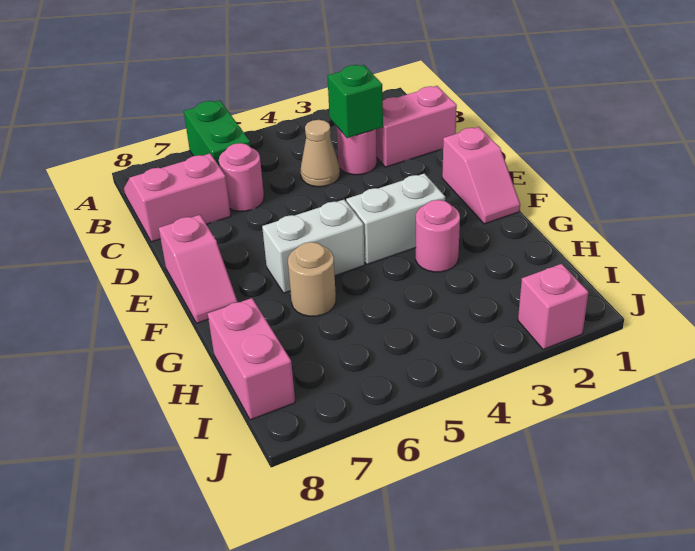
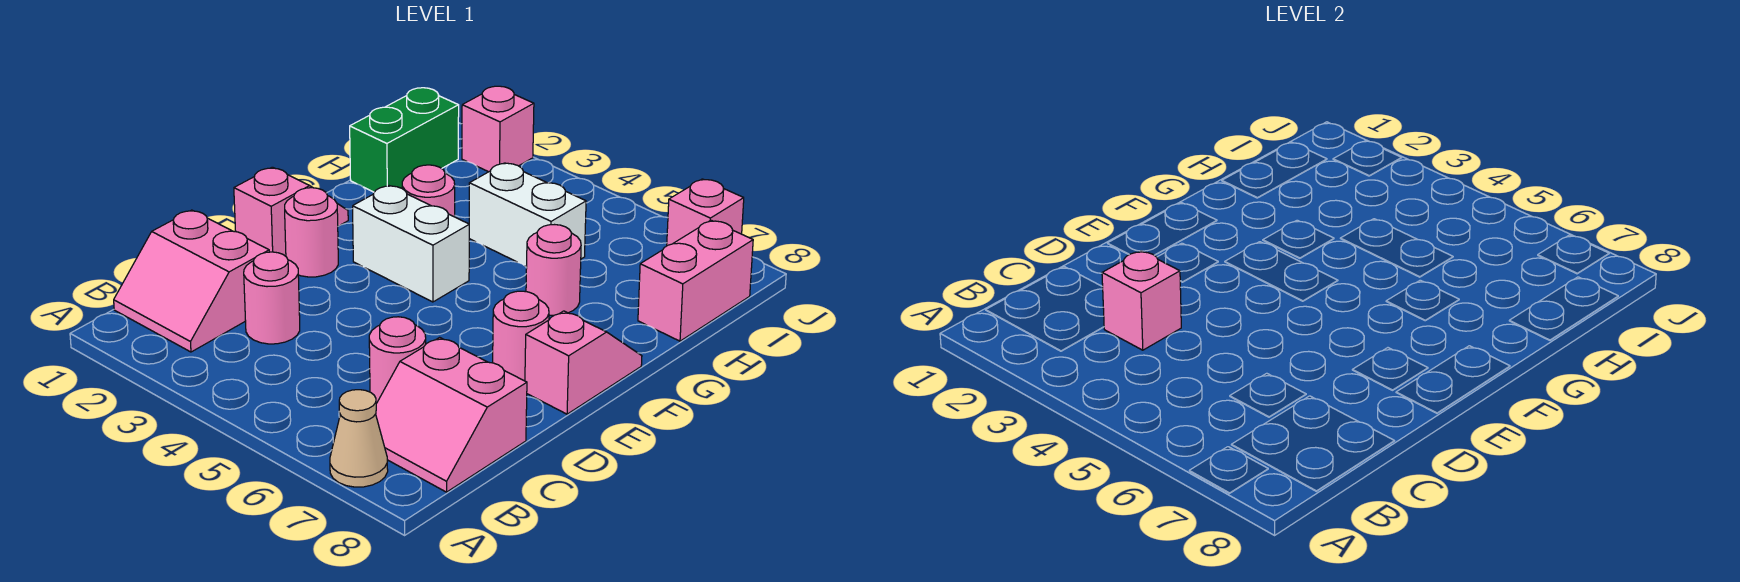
green 1x2 brick [184,101,250,165] -> green 1x2 brick moved to [350,88,459,192]
green 1x1 brick [327,65,383,138] -> pink 1x1 brick [1102,251,1181,350]
tan 1x1 cone [301,120,340,187] -> tan 1x1 cone moved to [330,390,388,487]
none -> pink 1x1 round brick [285,188,338,277]
none -> pink 1x1 round brick [493,291,549,381]
white 1x2 brick [262,200,365,293] -> white 1x2 brick moved to [469,163,586,267]
tan 1x1 round brick [288,242,336,316] -> pink 1x1 round brick [526,225,581,315]
none -> pink 1x1 brick [667,179,744,246]

